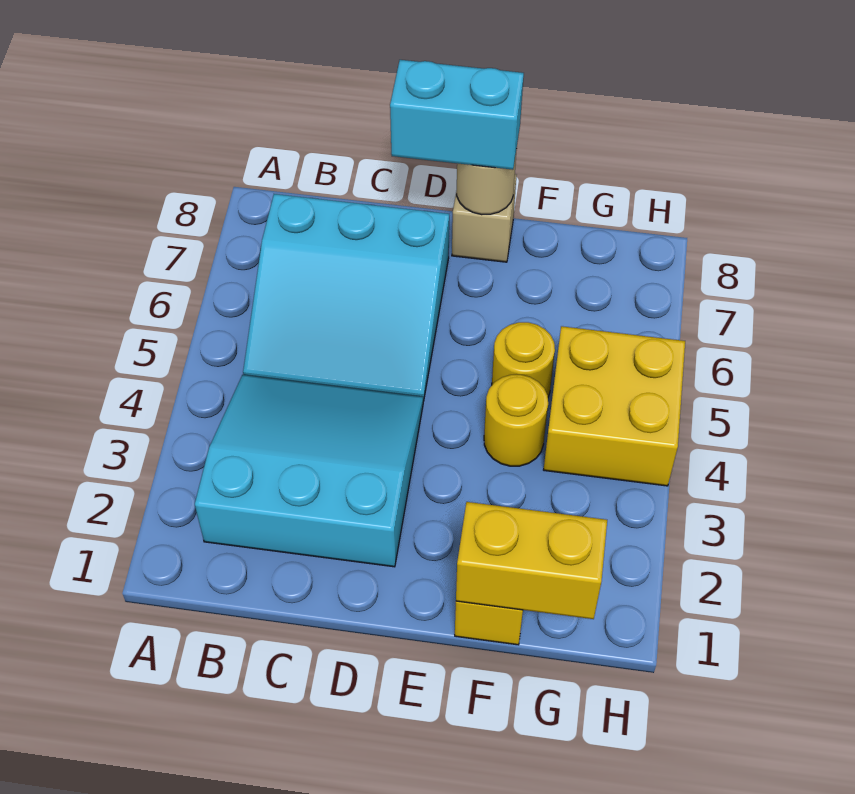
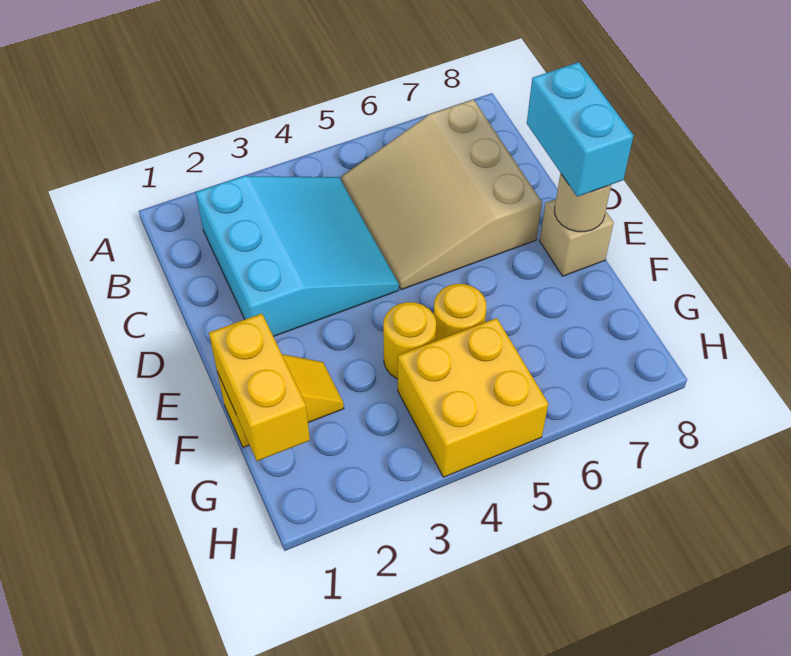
cyan 3x3 slope [243,194,449,401] -> tan 3x3 slope [341,99,542,290]

